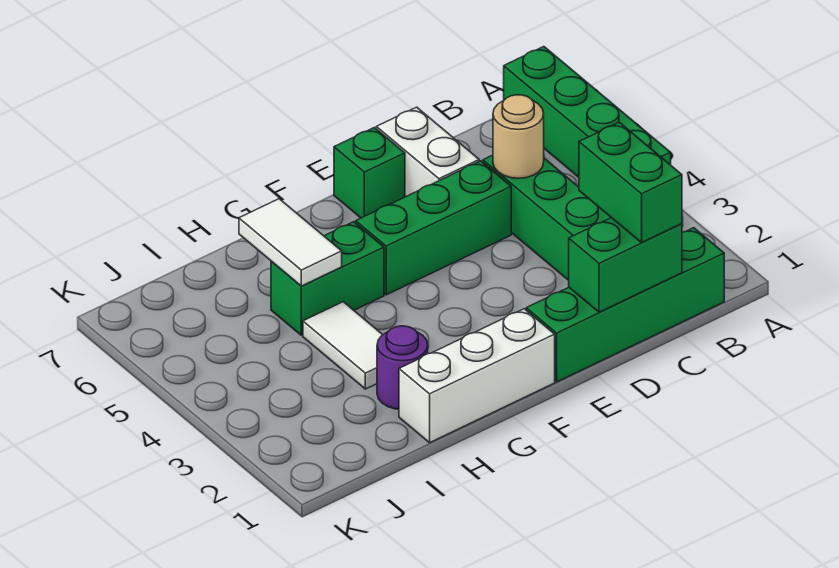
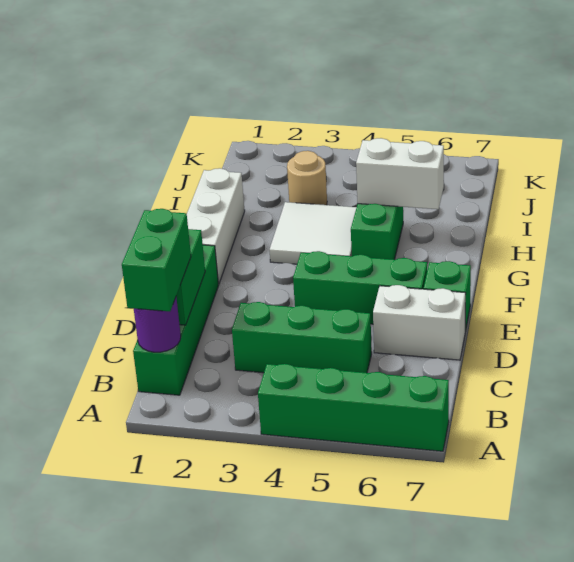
green 1x2 brick [579,122,682,242] -> green 1x2 brick turned to [122,209,191,311]
tan 1x1 round brick [493,95,544,178] -> tan 1x1 round brick moved to [287,151,327,205]
green 1x3 brick [356,161,511,295] -> green 1x3 brick turned to [293,251,427,324]
purple 1x1 round brick [377,326,428,409] -> purple 1x1 round brick moved to [134,298,181,352]
white 1x2 tile [303,302,383,389] -> white 2x2 tile [269,202,357,264]
white 1x2 tile [239,199,342,286] -> white 1x2 brick [356,138,444,209]

